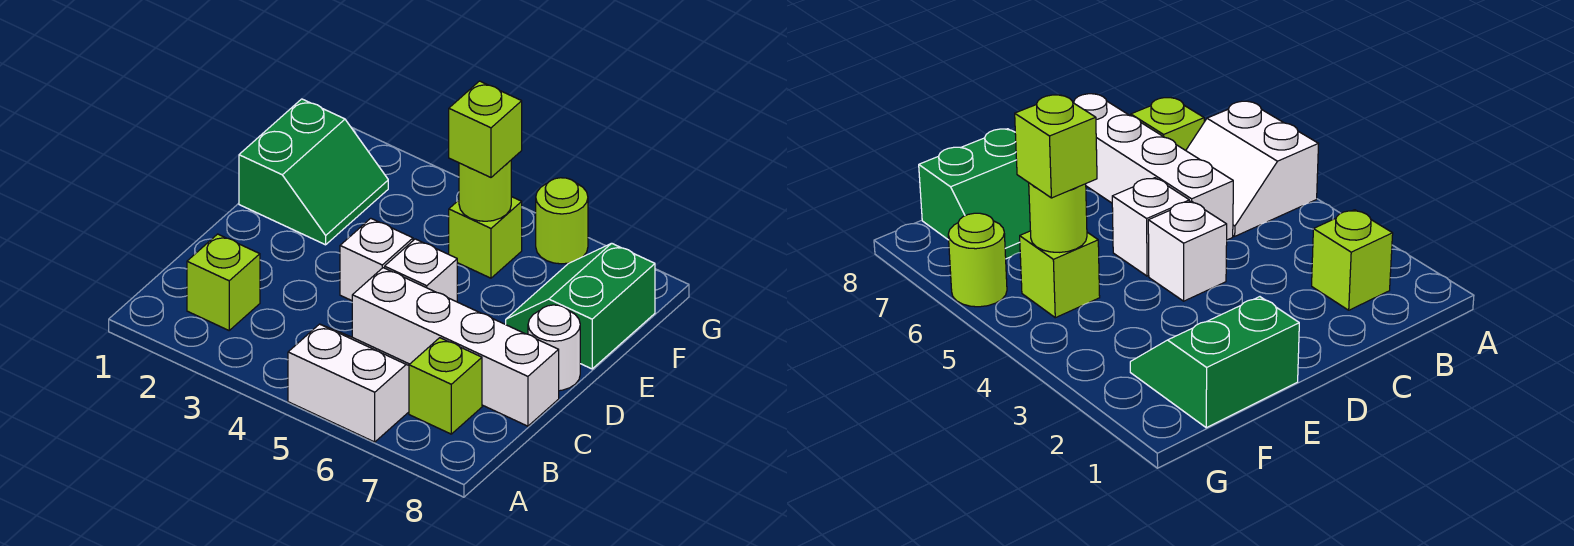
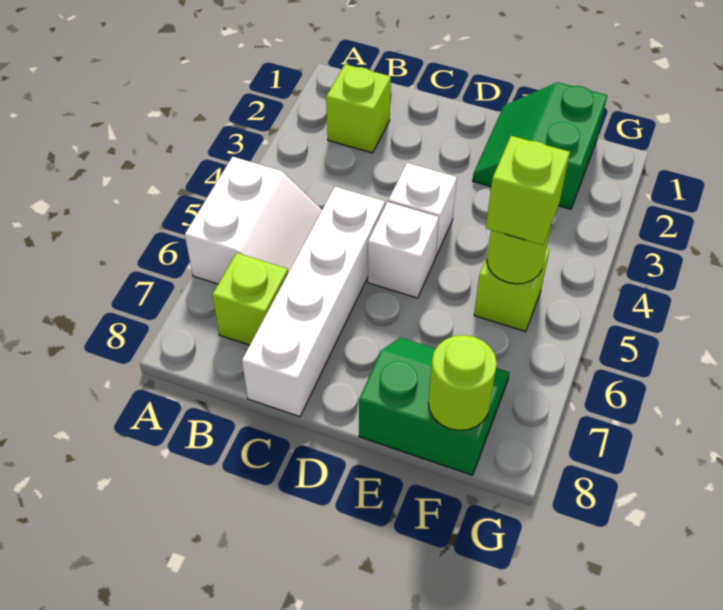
white 1x1 round brick [528,305,580,391] -> none
green 2x2 slope [239,99,388,245] -> green 2x2 slope turned to [473,82,607,209]
lime 1x1 round brick [536,178,588,264] -> lime 1x1 round brick moved to [428,335,497,430]

